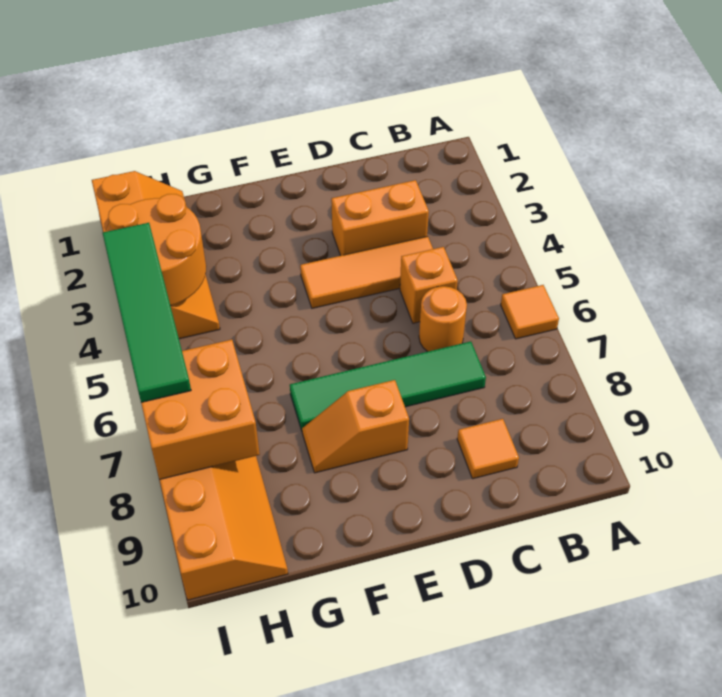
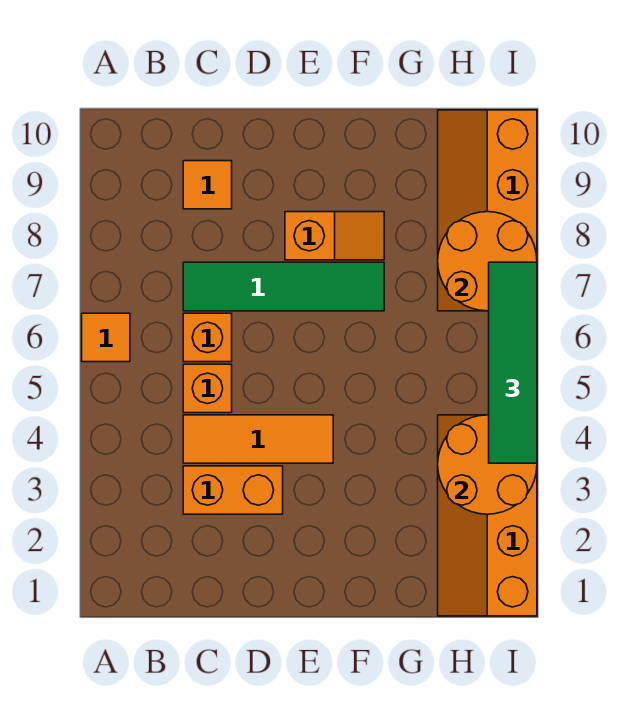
orange 1x1 round brick [419,286,467,352] -> orange 1x1 brick [183,313,232,362]
orange 2x2 brick [141,340,260,480] -> orange 2x2 round brick [438,212,537,311]

